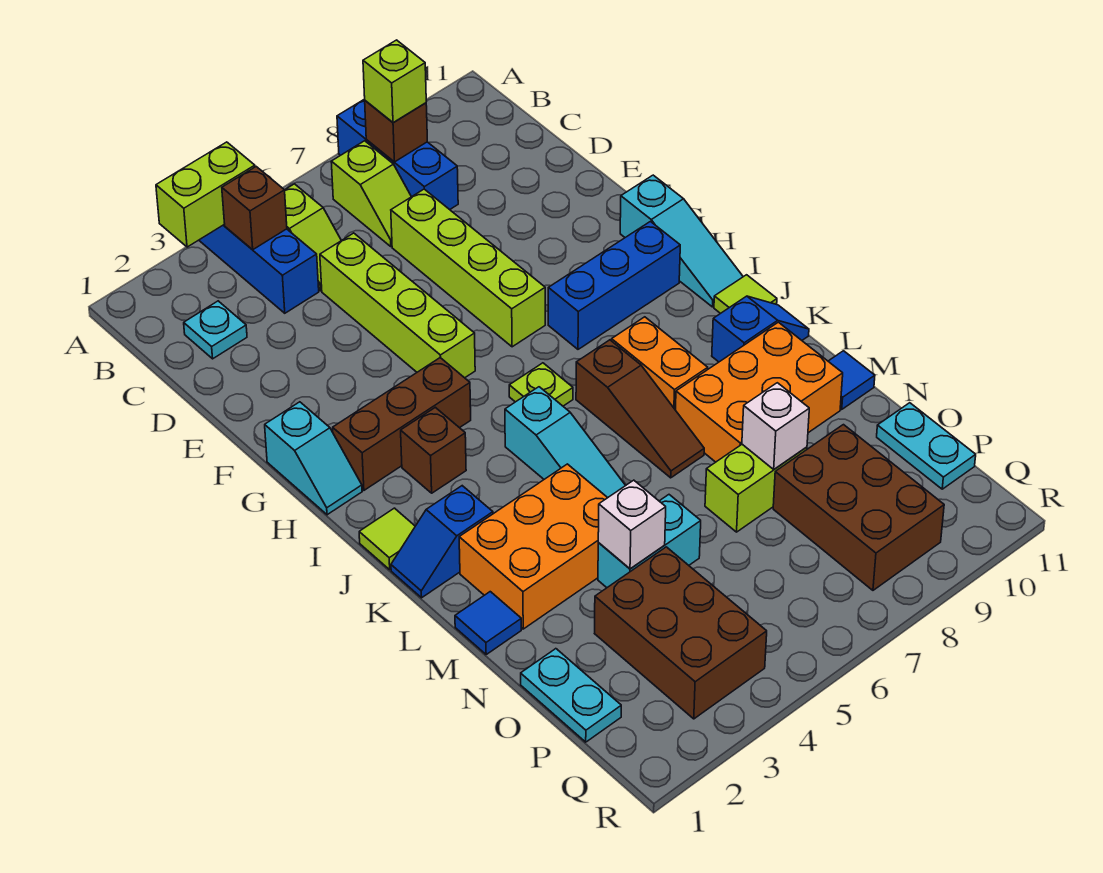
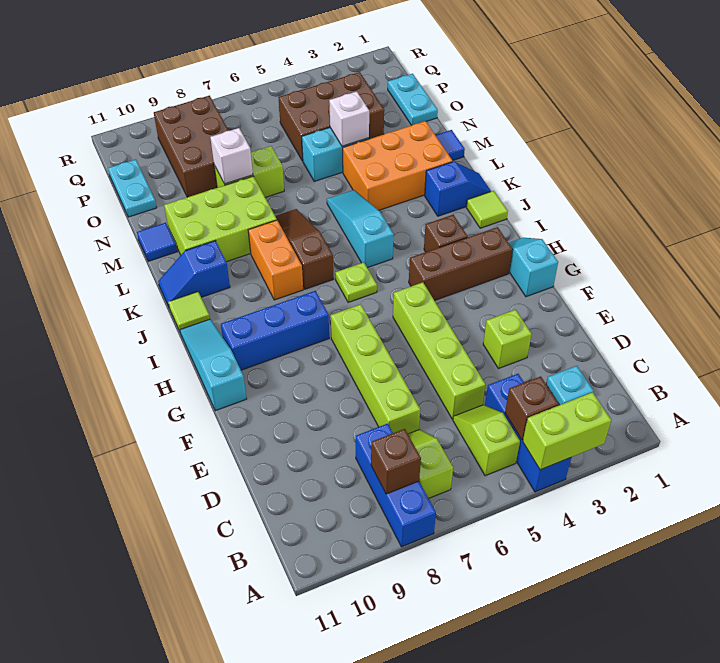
lime 1x1 brick [363,40,426,123] -> lime 1x1 brick moved to [483,310,532,369]
orange 2x3 brick [675,322,843,462] -> lime 2x3 brick [164,176,277,262]
brown 2x3 brick [595,547,767,719] -> brown 2x3 brick turned to [278,72,384,161]

